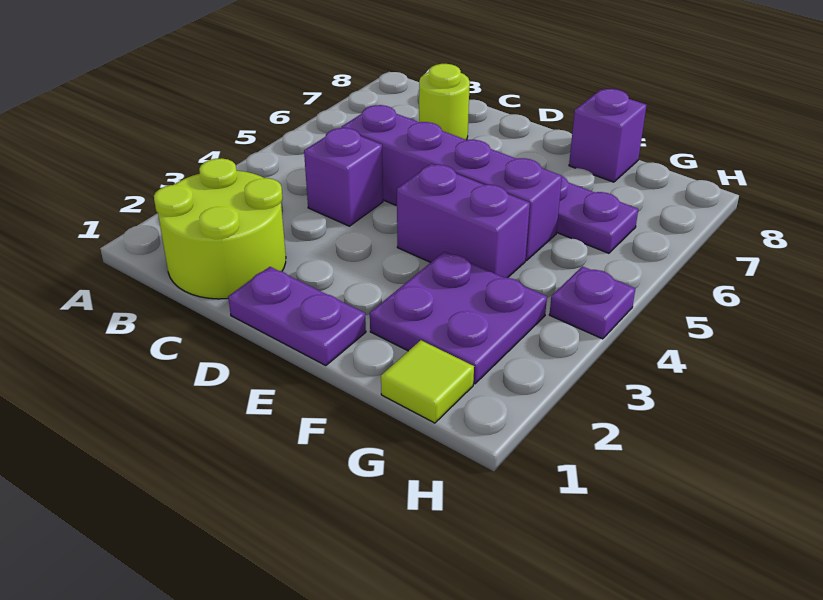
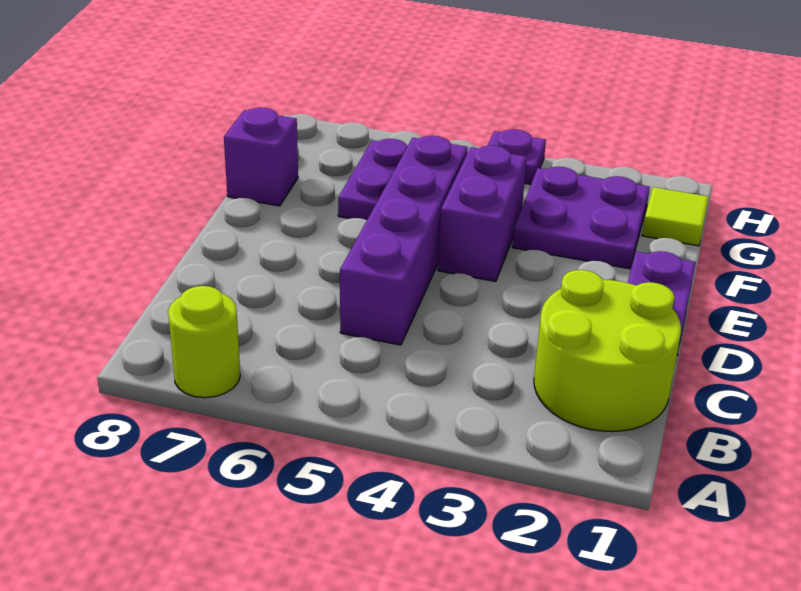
purple 1x1 brick [304,128,383,226] -> none
lime 1x1 round brick [419,64,470,140] -> lime 1x1 round brick moved to [168,286,240,398]

